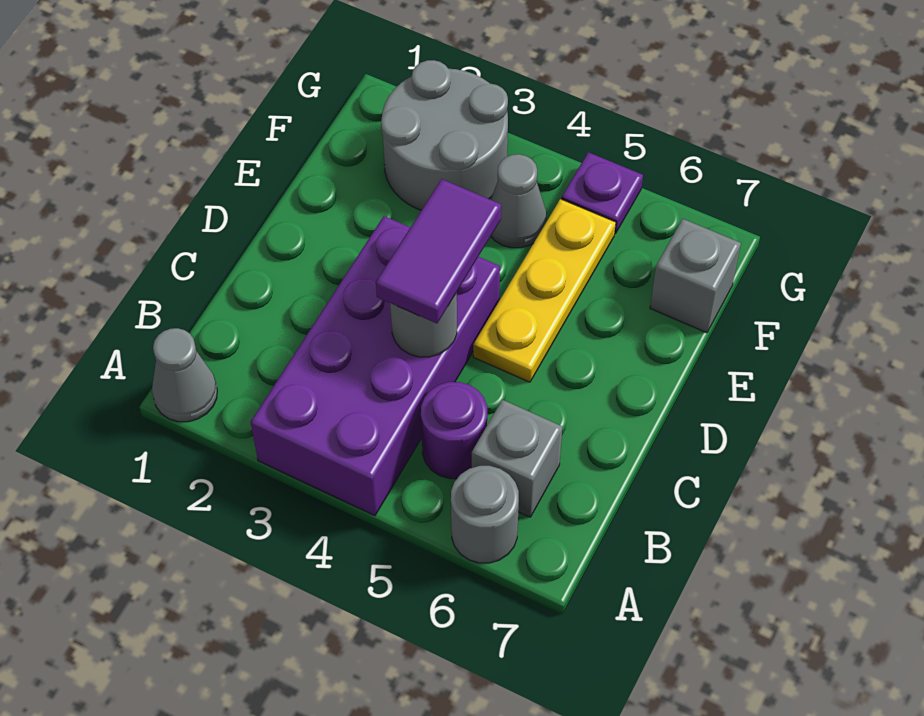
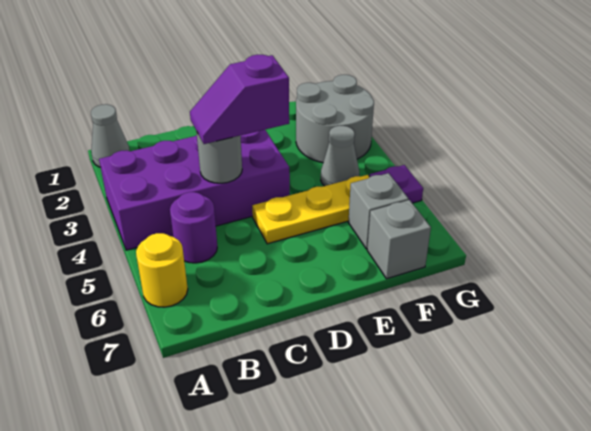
grey 1x1 round brick [451,466,519,563] -> yellow 1x1 round brick [136,233,188,307]
grey 1x1 brick [472,400,562,517] -> grey 1x1 brick moved to [348,173,409,249]
purple 1x2 tile [376,179,501,323] -> purple 1x2 slope [190,55,289,144]

